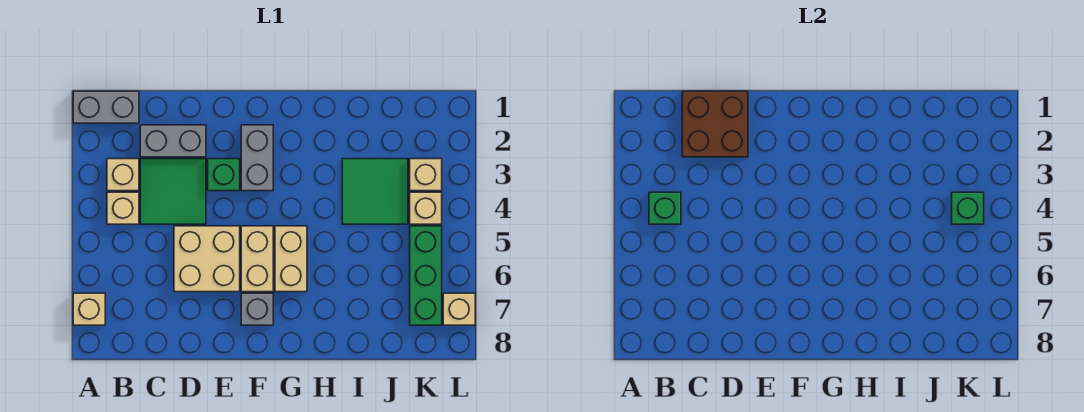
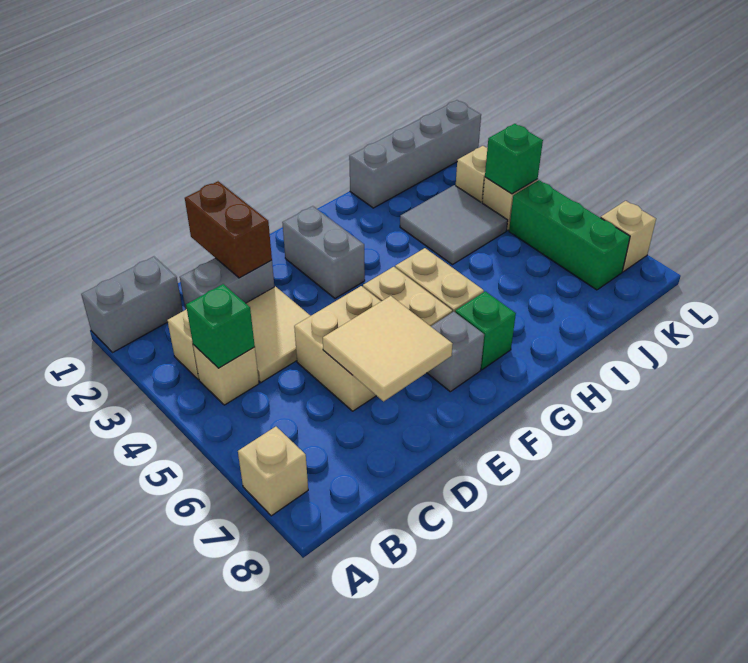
brown 2x2 brick [682,91,748,157] -> brown 1x2 brick [185,181,272,278]
green 2x2 tile [140,159,206,224] -> tan 2x2 tile [246,287,310,383]
none -> tan 2x2 tile [323,296,452,401]
green 1x1 brick [208,159,240,191] -> green 1x1 brick moved to [455,291,516,370]
none -> grey 1x4 brick [349,100,481,208]
green 2x2 tile [342,159,408,224] -> grey 2x2 tile [400,185,508,265]

